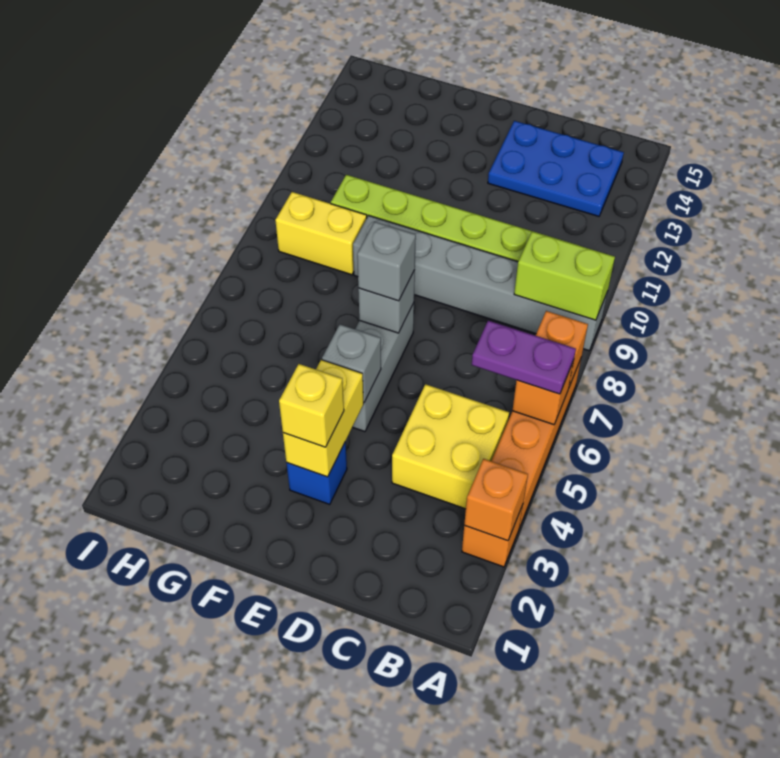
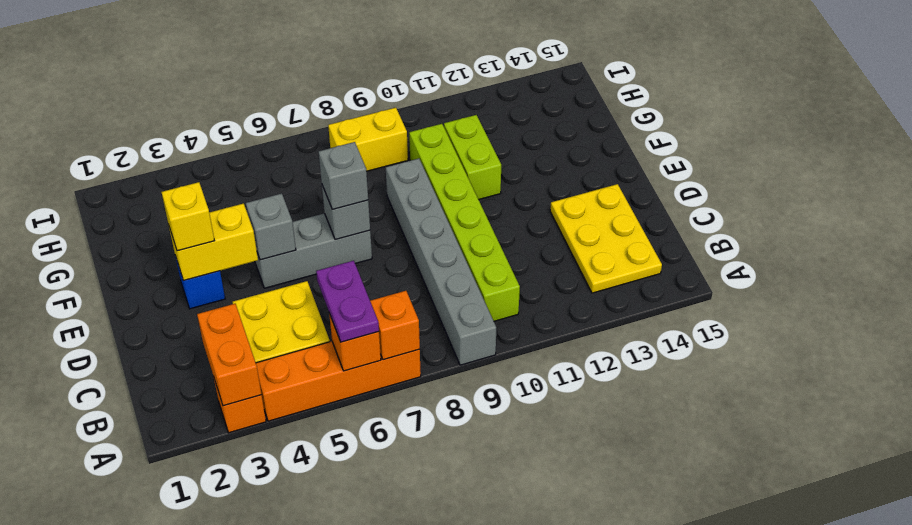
orange 1x1 brick [464,459,528,541] -> orange 1x2 brick [197,304,261,406]
lime 1x2 brick [514,231,615,320] -> lime 1x2 brick moved to [444,115,501,200]
blue 2x3 plate [488,121,624,216] -> yellow 2x3 plate [550,184,662,293]
yellow 1x2 brick [275,192,367,275] -> yellow 1x2 brick turned to [328,108,408,171]

